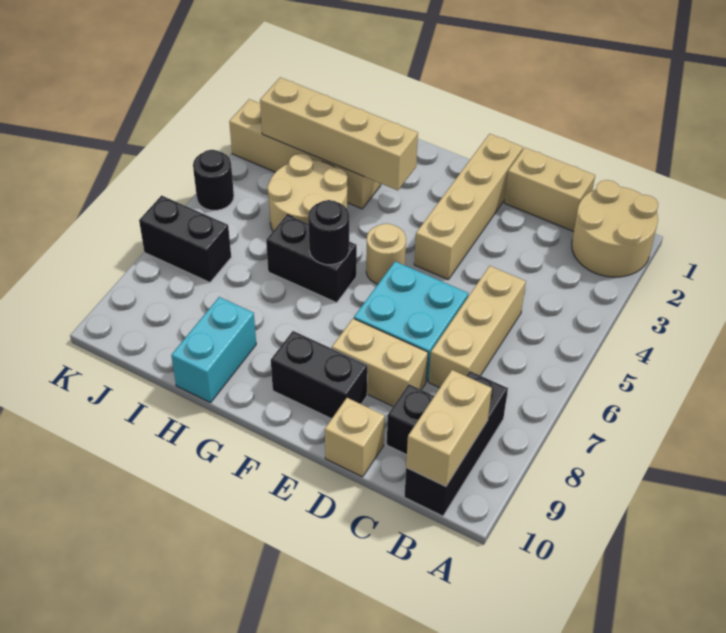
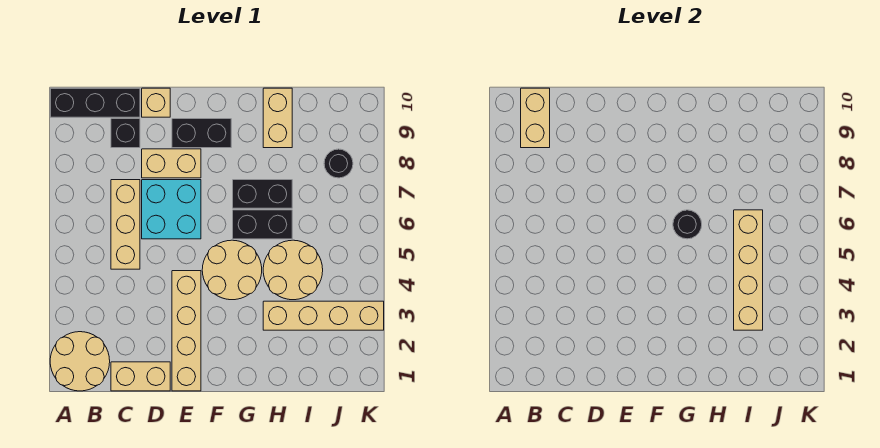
black 1x3 brick [404,371,508,516] -> black 1x3 brick turned to [50,88,140,117]
tan 1x1 round brick [366,224,406,284] -> tan 2x2 round brick [202,240,262,300]
tan 1x4 brick [260,77,418,190] -> tan 1x4 brick turned to [734,210,763,330]
cyan 1x2 brick [171,297,256,403] -> tan 1x2 brick [263,88,292,148]
black 1x2 brick [139,196,231,282] -> black 1x2 brick moved to [233,180,292,208]
black 1x1 round brick [193,150,234,210] -> black 1x1 round brick moved to [324,149,353,178]

